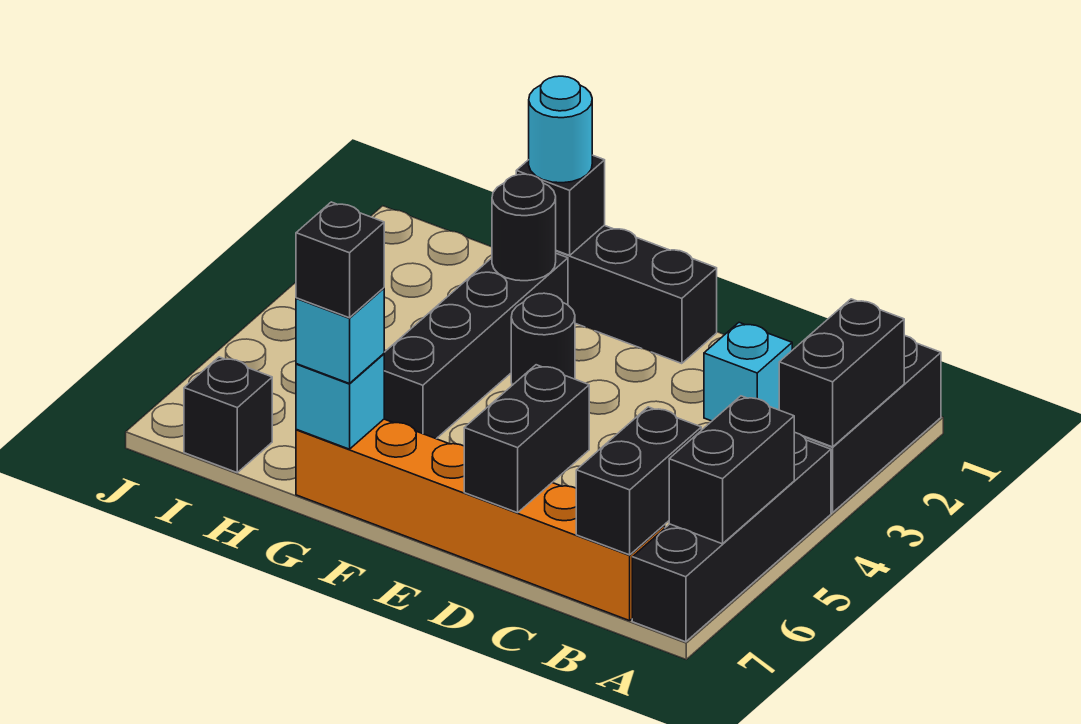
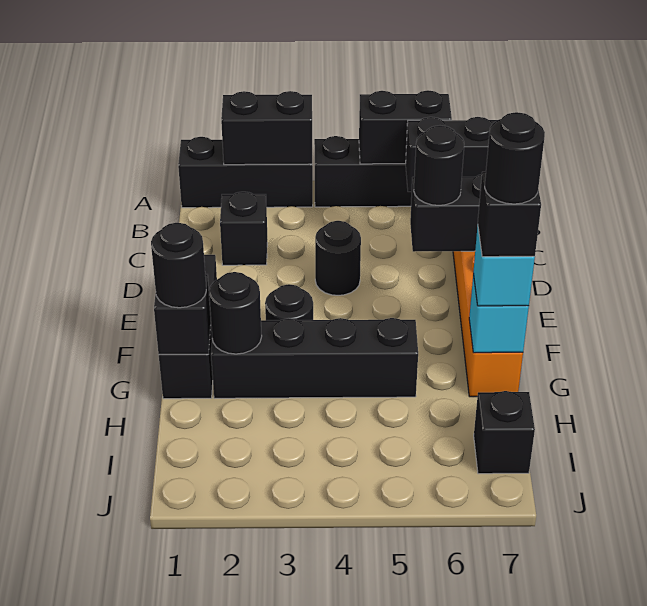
cyan 1x1 brick [704,323,792,421] -> black 1x1 brick [220,192,267,265]
none -> black 1x1 round brick [315,221,361,296]
none -> black 1x1 round brick [414,126,464,205]
cyan 1x1 round brick [529,76,592,183] -> black 1x1 round brick [151,223,206,308]
none -> black 1x1 round brick [485,112,545,204]

